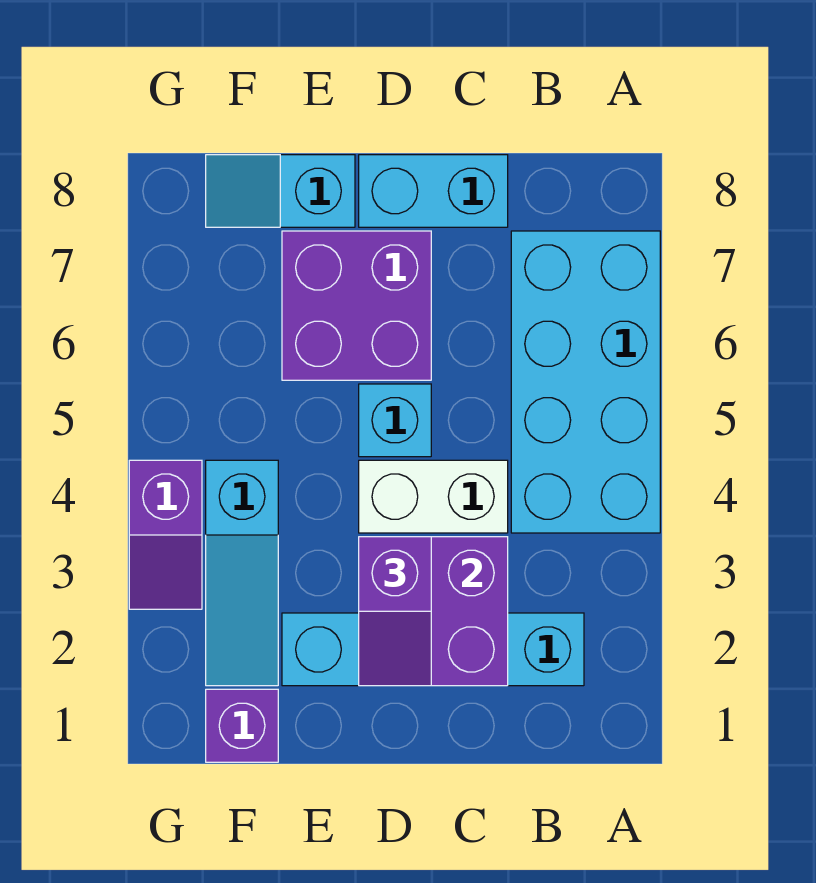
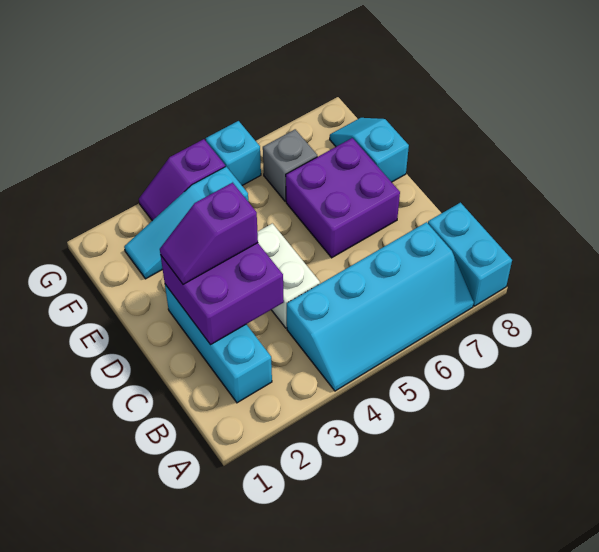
cyan 2x4 brick [511,231,660,533] -> cyan 2x4 slope [287,222,474,391]
cyan 1x4 brick [282,613,584,686] -> cyan 1x3 brick [165,284,272,403]
cyan 1x2 brick [359,155,508,227] -> cyan 1x2 brick moved to [428,203,512,306]
cyan 1x1 brick [359,384,431,457] -> cyan 1x1 brick moved to [206,121,261,185]
purple 1x1 brick [206,689,278,762] -> none
none -> grey 1x1 brick [263,129,317,201]

